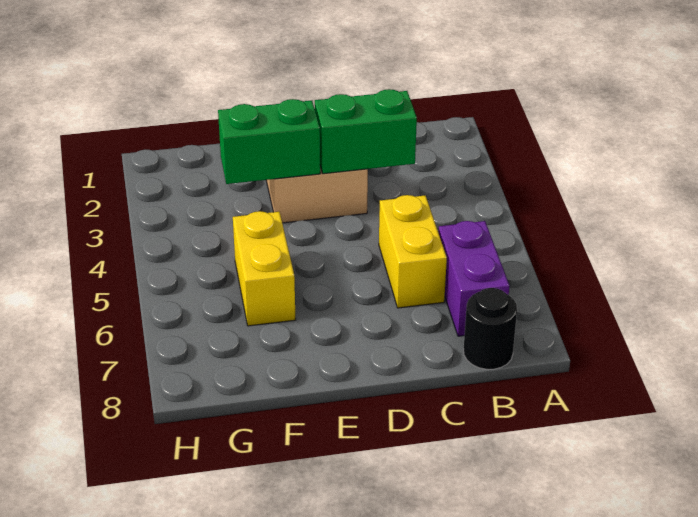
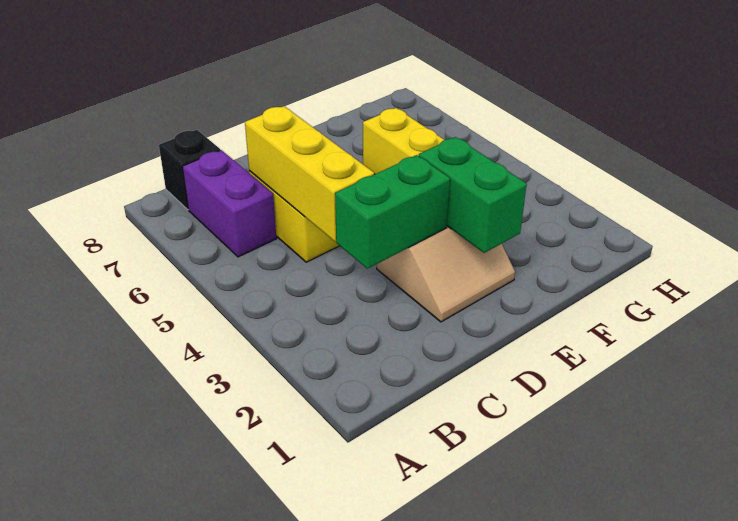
black 1x1 round brick [464,288,517,369] -> black 1x1 brick [159,130,220,210]
none -> yellow 1x3 brick [245,106,374,241]
green 1x2 brick [218,99,320,184] -> green 1x2 brick turned to [419,137,527,253]

